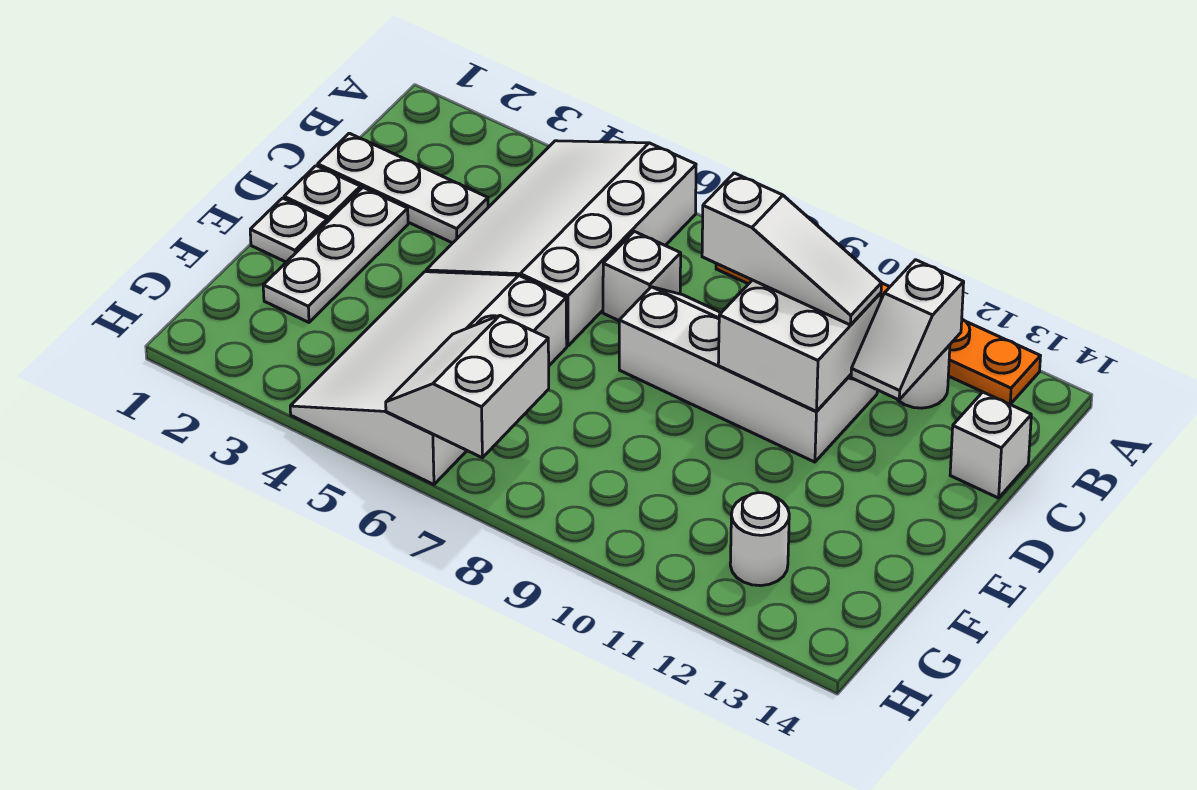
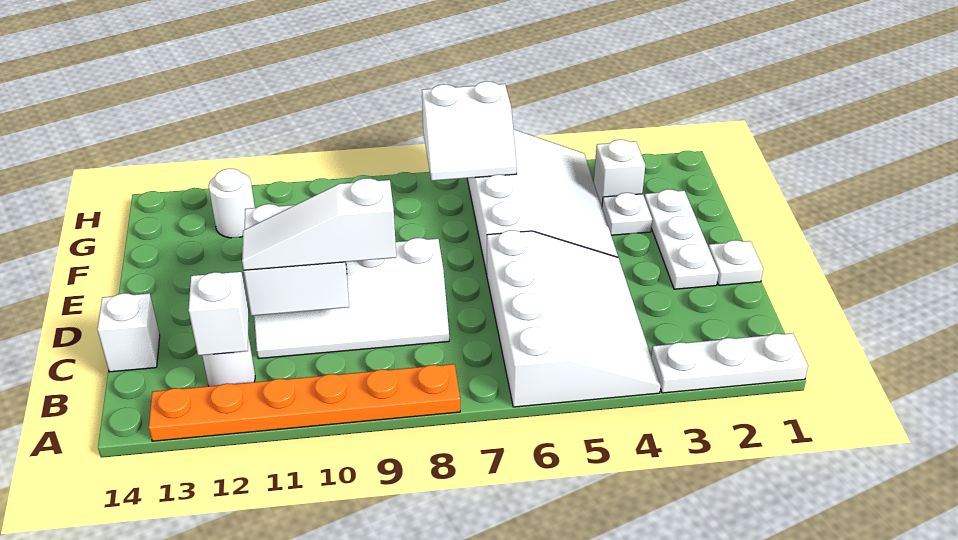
white 1x3 plate [318,133,488,243] -> white 1x3 plate moved to [651,333,808,393]
white 1x1 brick [603,231,681,321] -> white 1x1 brick moved to [594,140,645,205]
white 1x1 plate [250,198,327,262] -> white 1x1 plate moved to [602,193,652,235]
white 2x2 slope [386,316,549,458] -> white 2x2 slope turned to [422,81,517,181]

